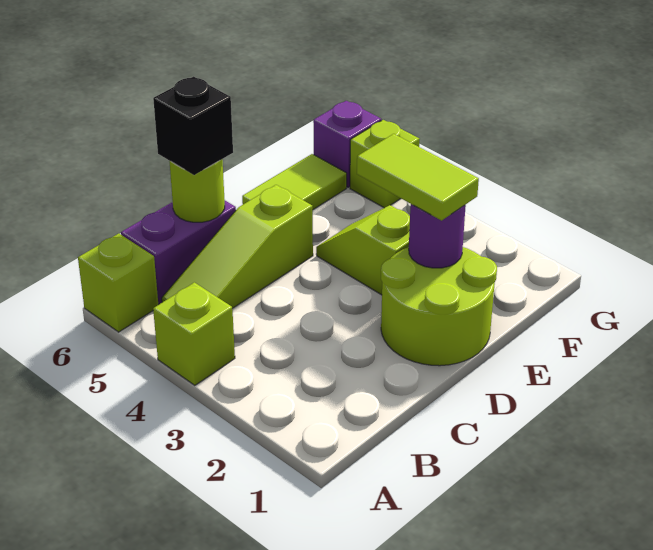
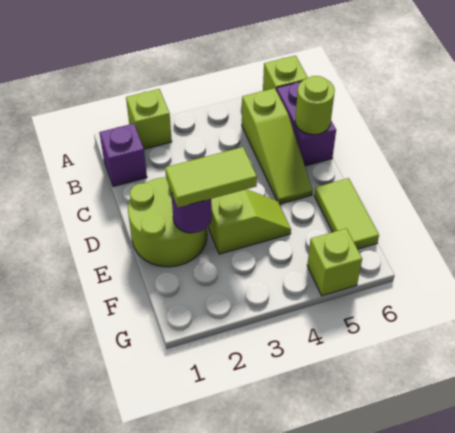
lime 1x1 brick [153,282,235,385] -> lime 1x1 brick moved to [126,89,172,149]
lime 1x3 slope [162,185,313,308] -> lime 1x3 slope turned to [242,88,313,204]
black 1x1 brick [153,77,233,175] -> none
purple 1x1 brick [313,101,381,187] -> purple 1x1 brick moved to [99,124,147,187]

